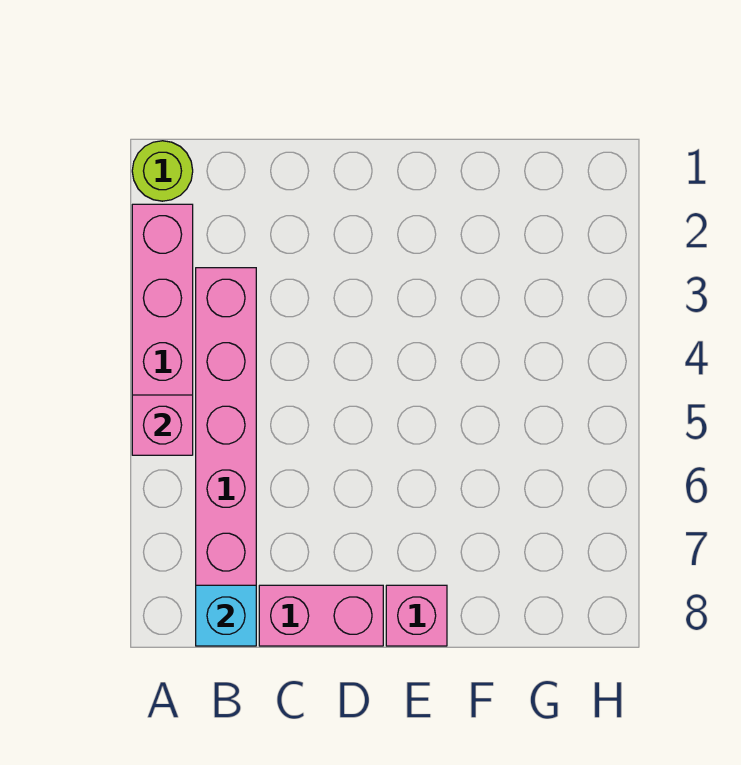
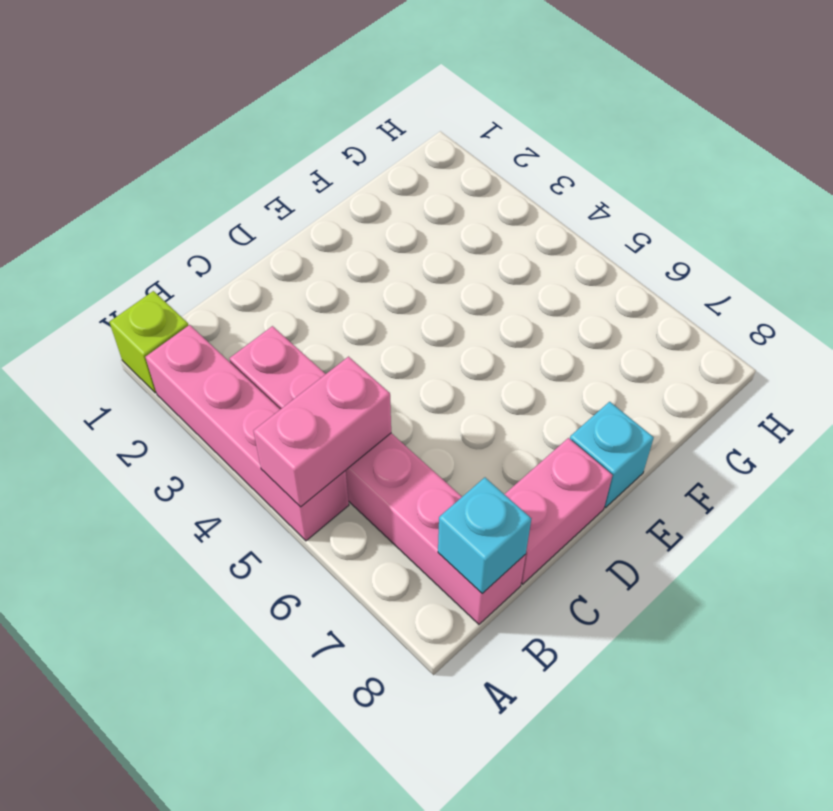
lime 1x1 round brick [132,141,193,201] -> lime 1x1 brick [109,291,188,393]
pink 1x1 brick [132,395,193,455] -> pink 1x2 brick [253,357,391,507]
pink 1x1 brick [386,585,447,646] -> cyan 1x1 brick [570,402,654,507]

